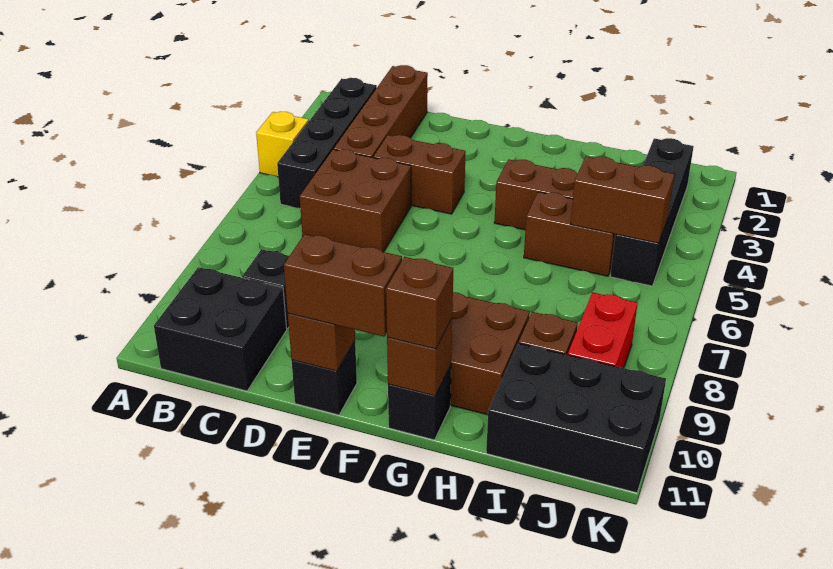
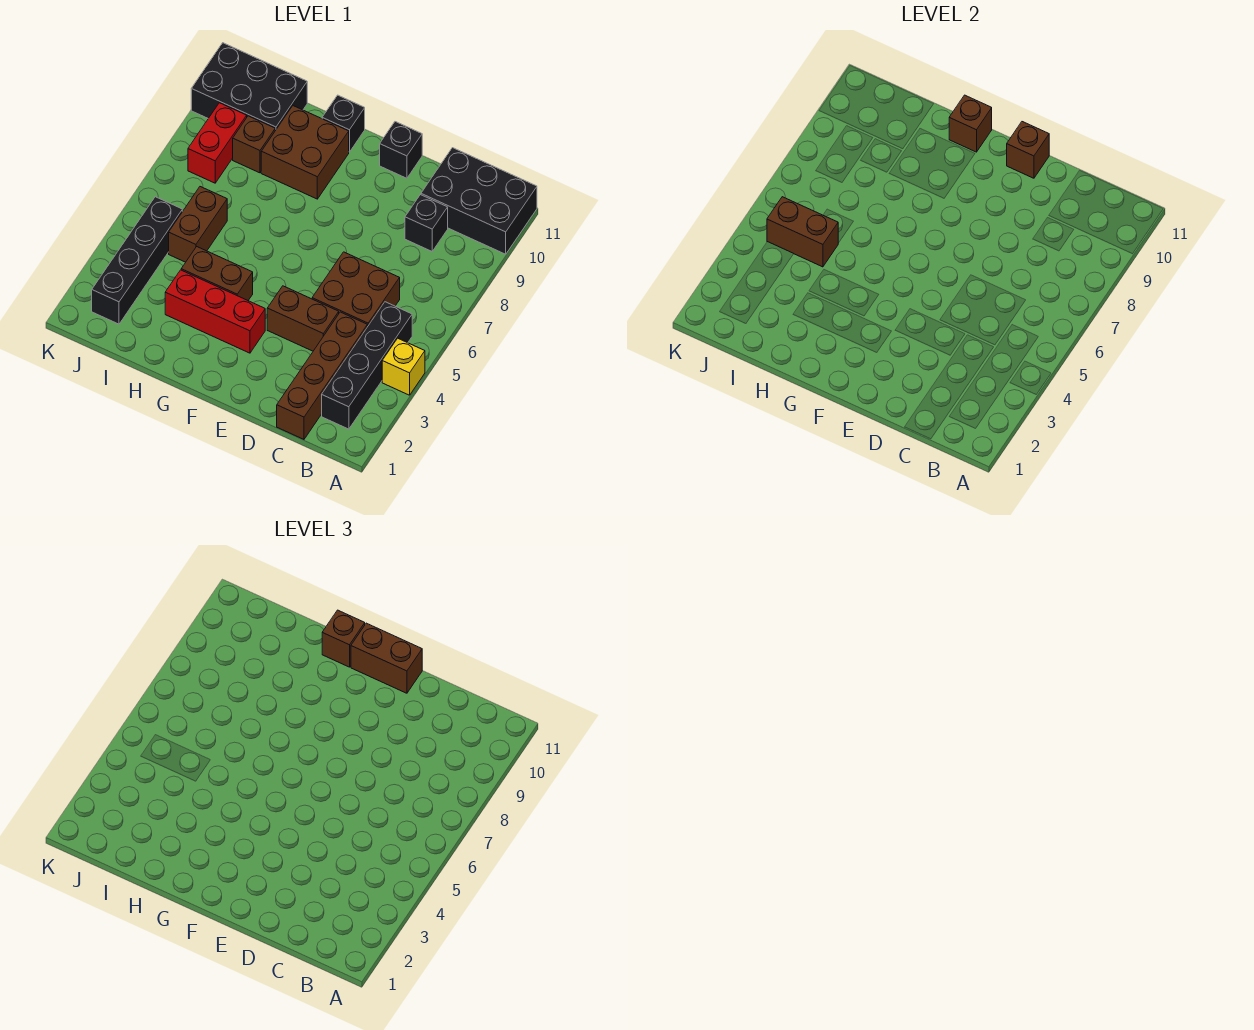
black 2x2 brick [154,267,287,391] -> black 2x3 brick [421,148,537,254]
none -> red 1x3 brick [165,270,265,353]
brown 1x2 brick [524,192,615,276] -> brown 1x2 brick turned to [169,187,227,262]

